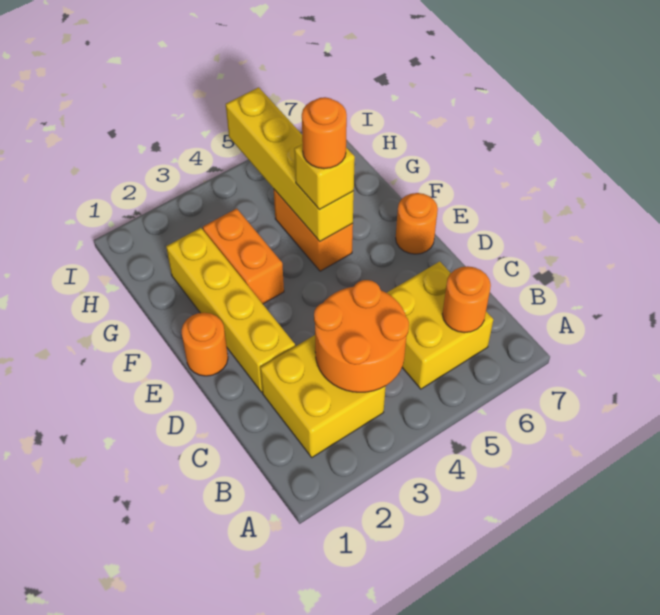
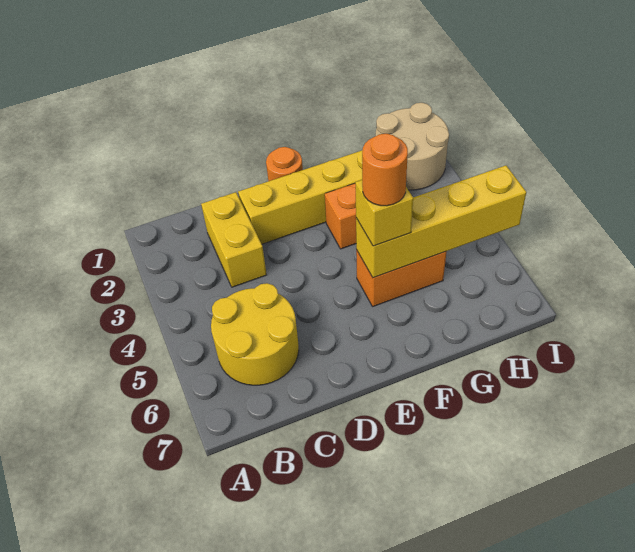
yellow 2x2 brick [260,335,386,457] -> yellow 1x2 brick [201,192,267,287]
orange 2x2 round brick [314,280,409,392] -> none
yellow 2x2 brick [387,261,493,389] -> yellow 2x2 round brick [211,283,299,385]
orange 1x1 round brick [442,266,491,333] -> none
orange 1x1 round brick [396,193,438,254] -> none
none -> tan 2x2 round brick [376,103,449,190]

